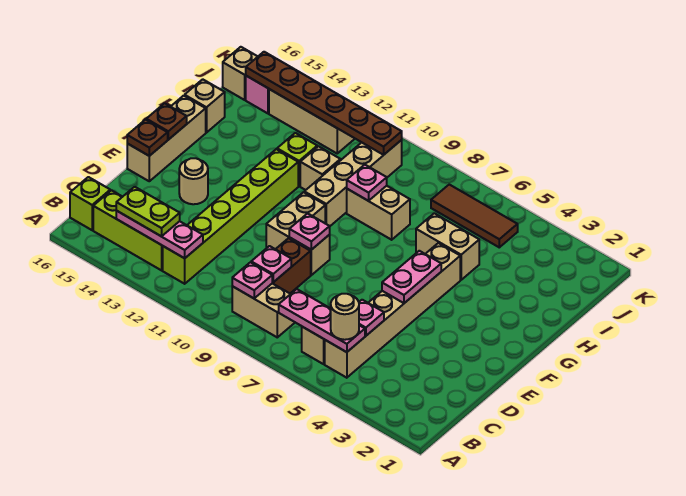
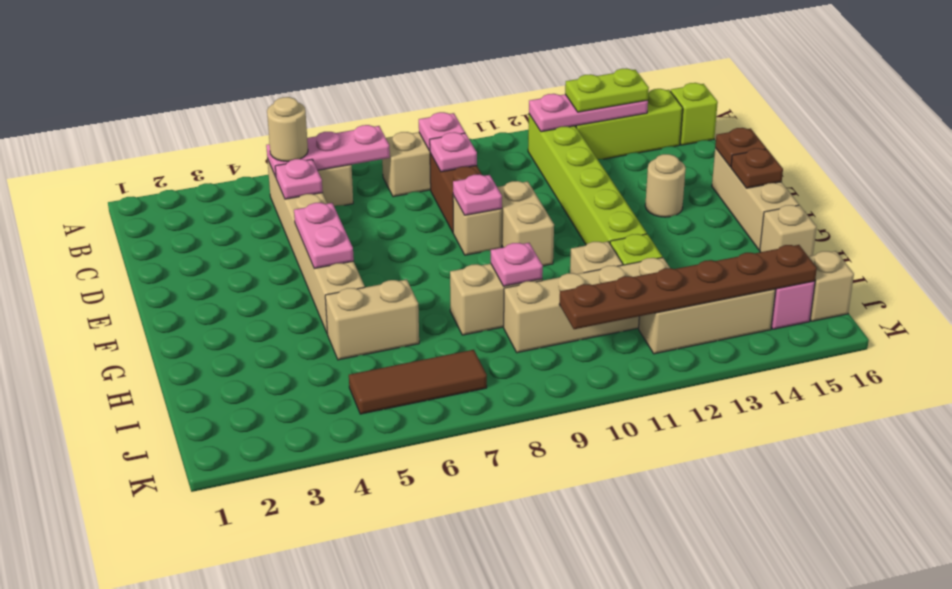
tan 1x4 brick [304,140,402,226] -> tan 1x4 brick turned to [504,257,670,353]

